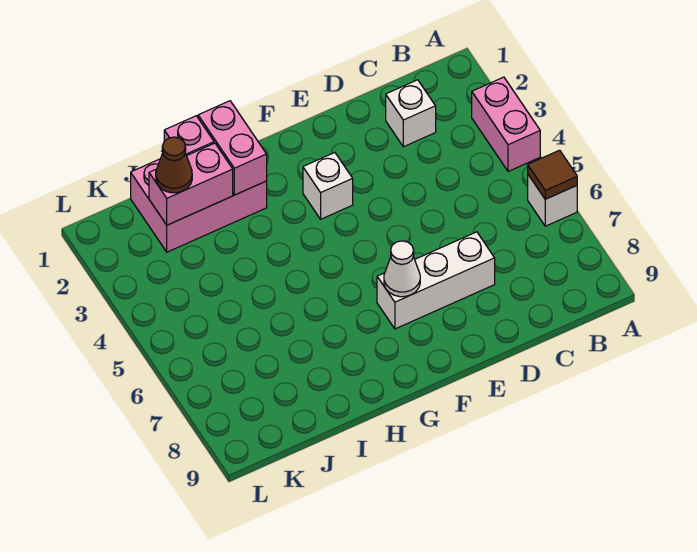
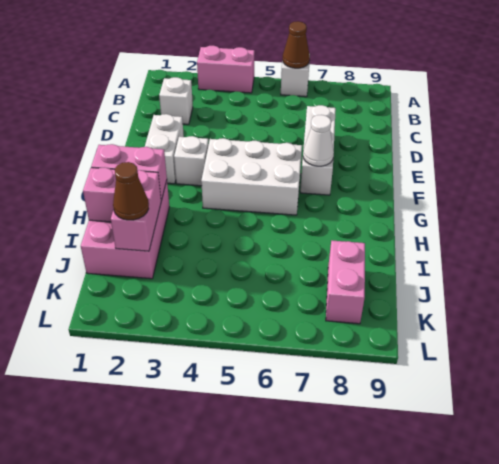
brown 1x1 tile [528,150,577,199] -> brown 1x1 cone [283,21,310,68]
none -> white 1x2 brick [145,114,184,184]
none -> white 2x3 brick [201,138,302,215]
none -> pink 1x2 brick [326,241,365,324]

